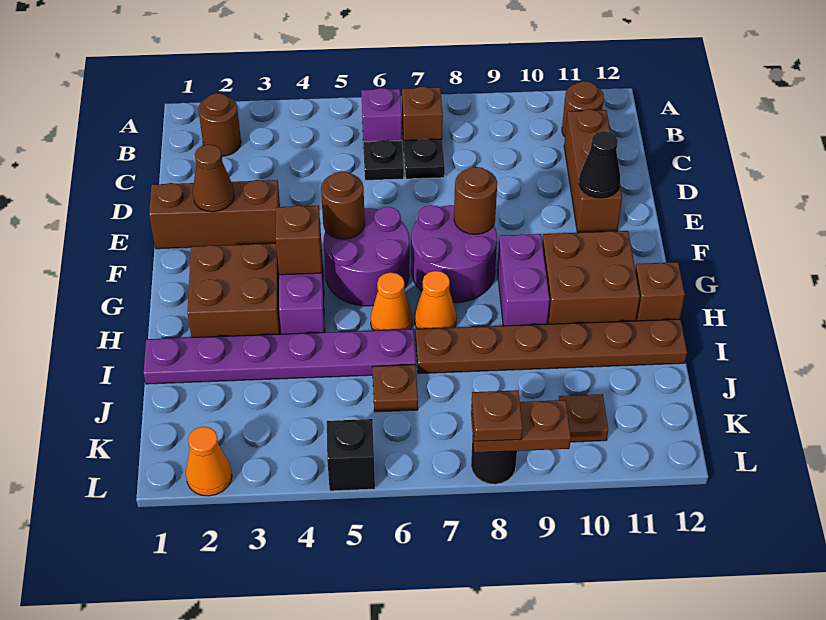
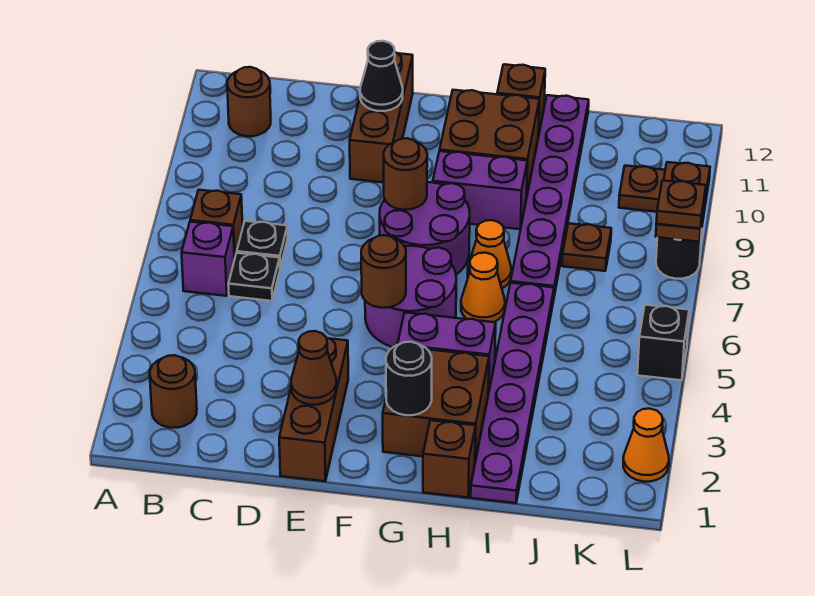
brown 1x3 brick [564,109,622,233] -> brown 1x3 brick turned to [350,52,413,183]
none -> black 1x1 round brick [386,342,432,415]
brown 1x1 brick [276,206,322,275] -> brown 1x1 brick moved to [423,420,476,498]
brown 1x6 plate [416,319,687,374] -> purple 1x6 plate [511,95,589,296]
brown 1x1 plate [373,365,418,412] -> brown 1x1 plate moved to [562,223,611,271]

